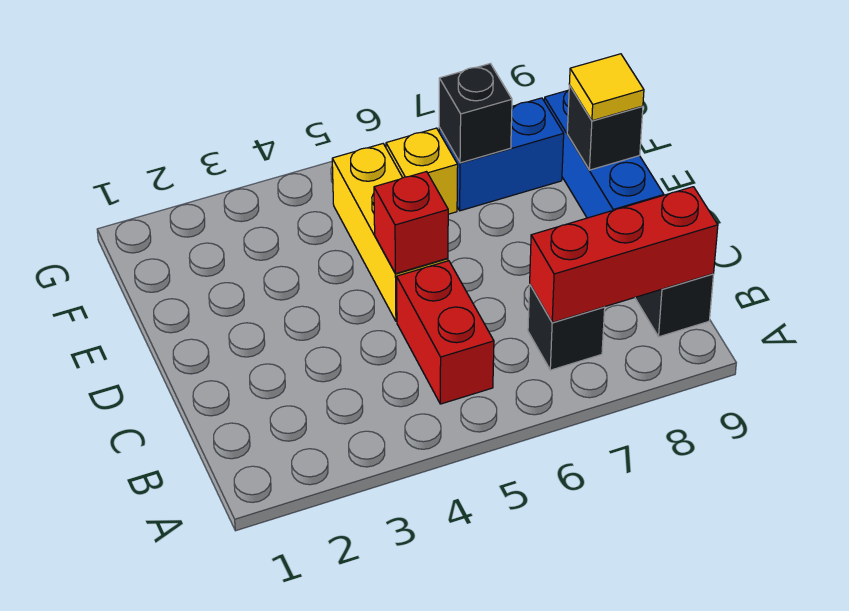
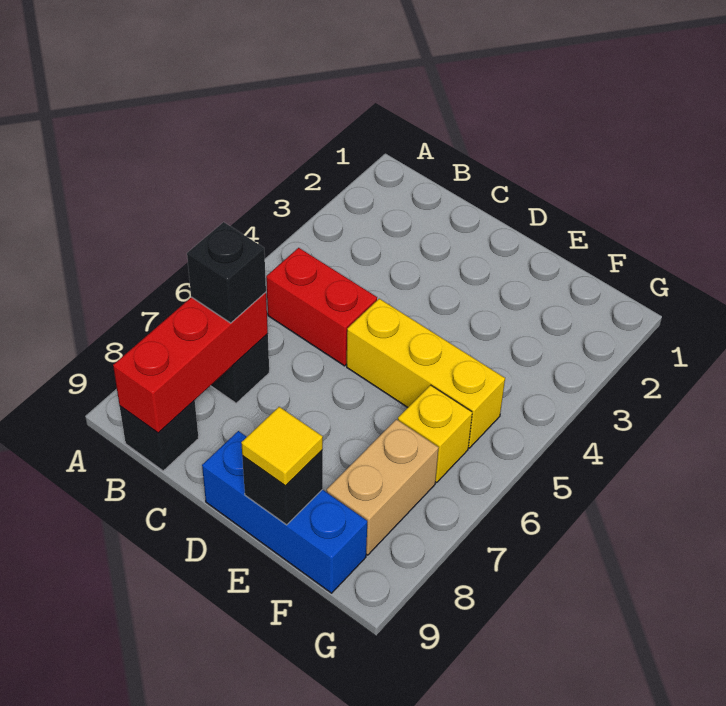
red 1x1 brick [374,172,448,274] -> none
blue 1x2 brick [439,98,564,211] -> tan 1x2 brick [327,419,439,555]
black 1x1 brick [439,64,512,163] -> black 1x1 brick moved to [187,222,266,323]

